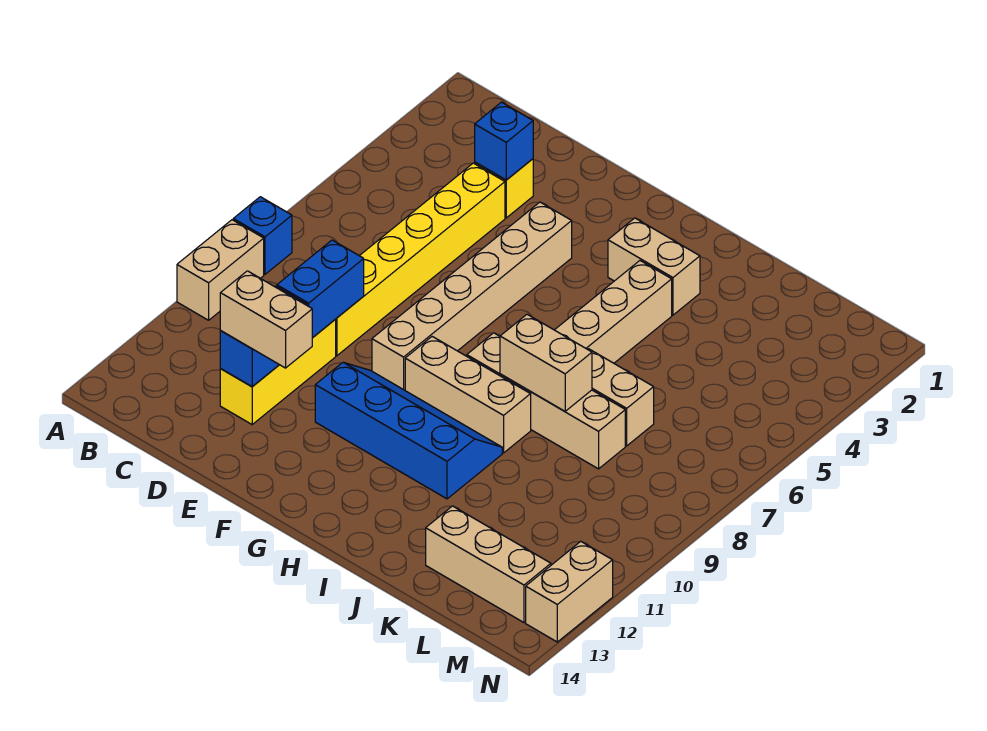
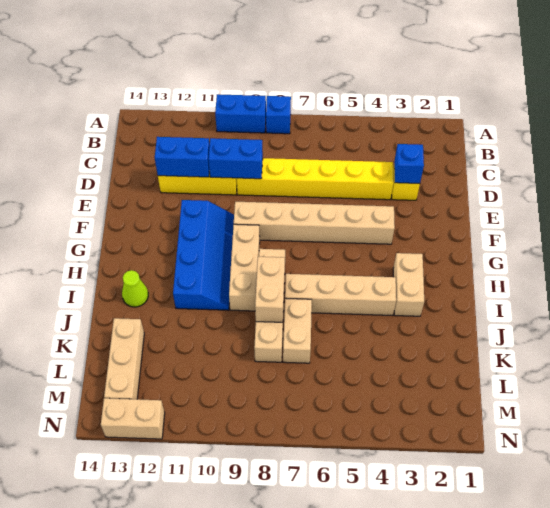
tan 1x2 brick [177,220,264,320] -> blue 1x2 brick [215,94,266,133]
tan 1x2 brick [220,271,312,368] -> none
none -> lime 1x1 cone [122,270,148,307]

